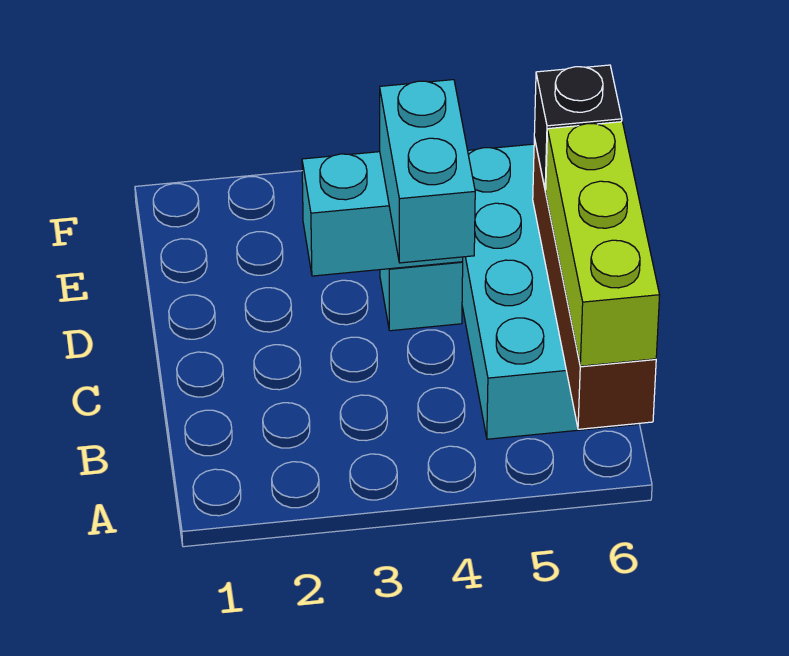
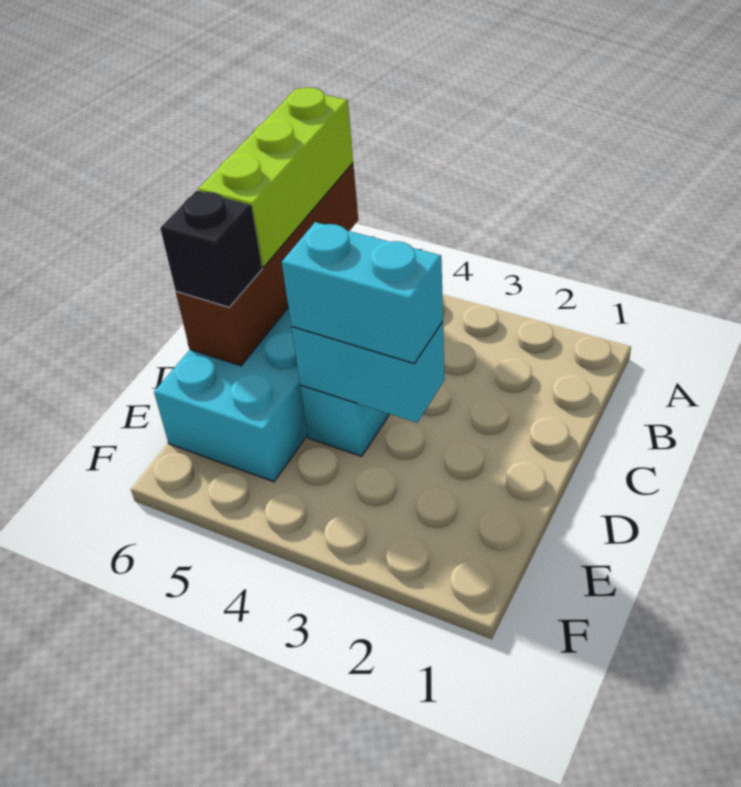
cyan 1x2 brick [380,80,475,263] -> cyan 1x2 brick turned to [282,222,443,363]

